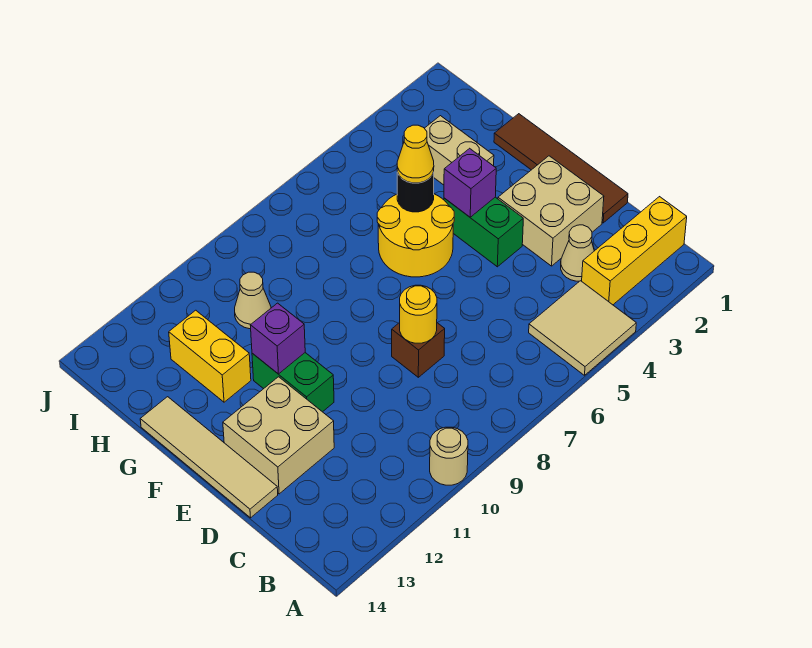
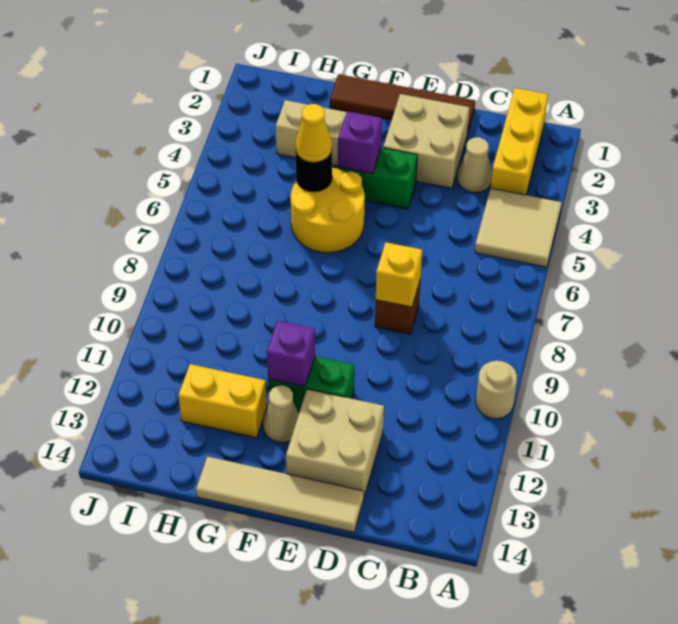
yellow 1x1 round brick [400,285,437,343] -> yellow 1x1 brick [376,242,422,307]
tan 1x1 cone [235,272,271,329] -> tan 1x1 cone moved to [263,386,299,443]

